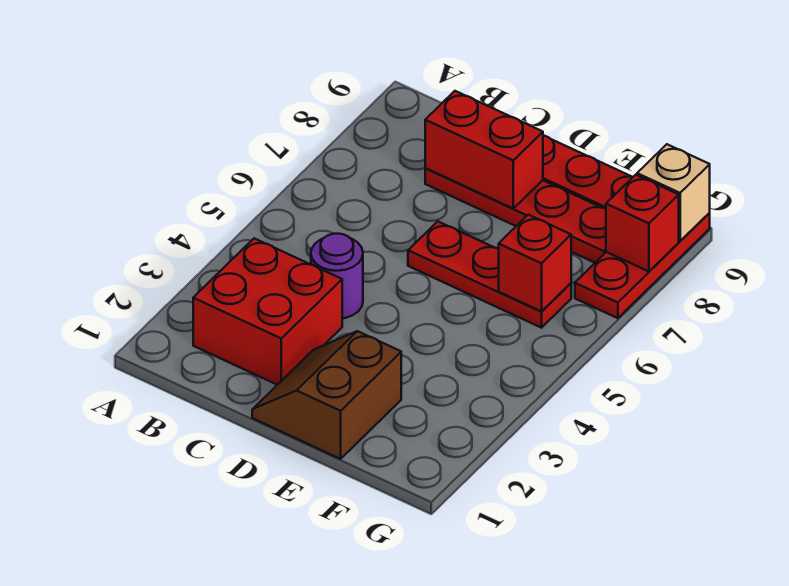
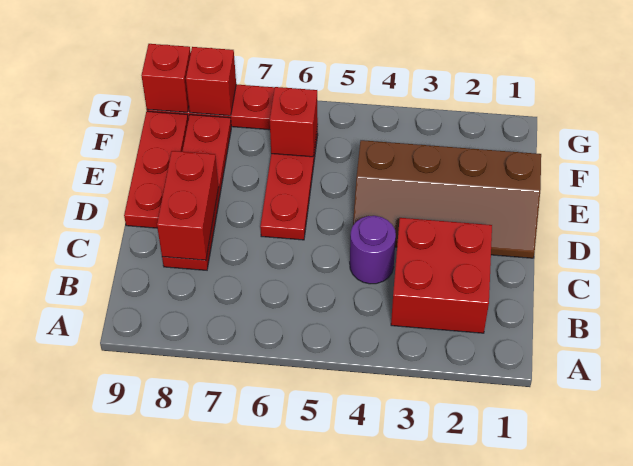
brown 2x2 slope [252,331,401,459] -> brown 2x4 slope [353,140,541,258]
tan 1x1 brick [637,144,710,241] -> red 1x1 brick [141,44,191,112]

